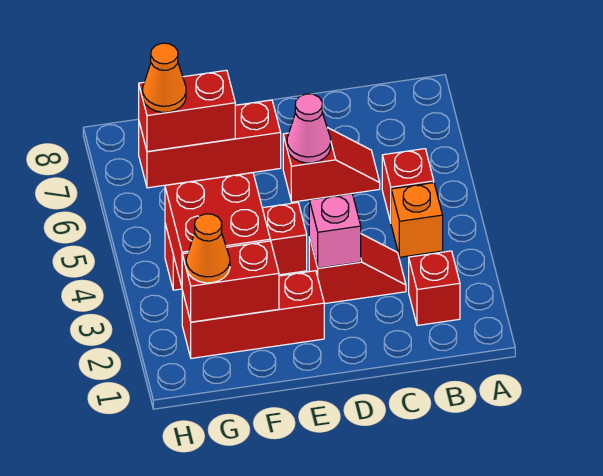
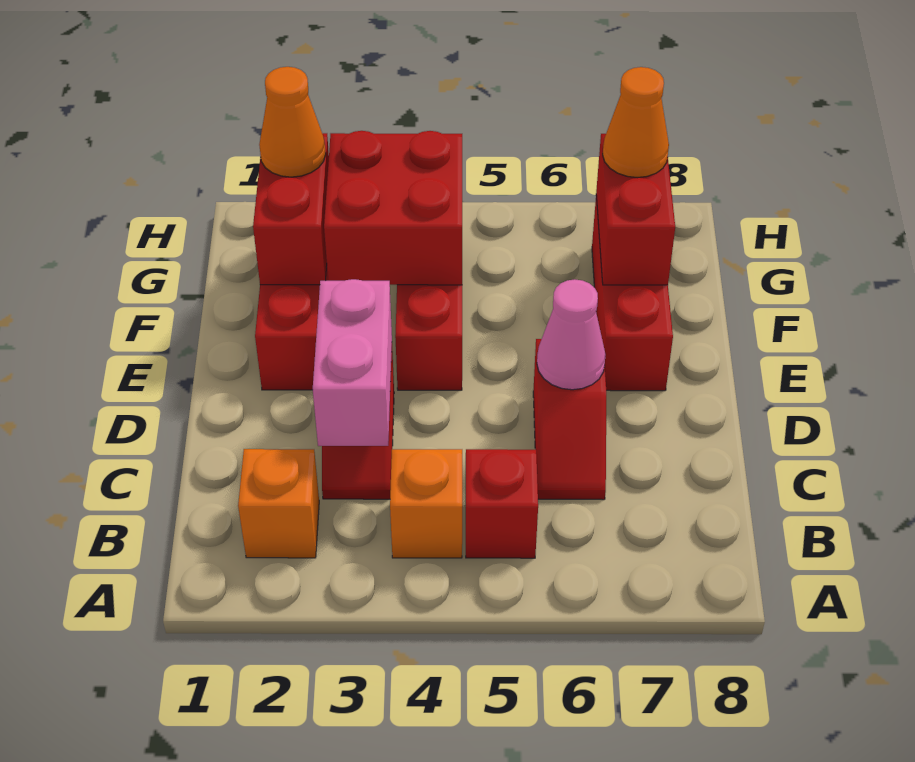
red 1x1 brick [409,251,460,326] -> orange 1x1 brick [238,449,319,558]
pink 1x1 brick [309,194,361,268] -> pink 1x2 brick [313,279,392,446]

